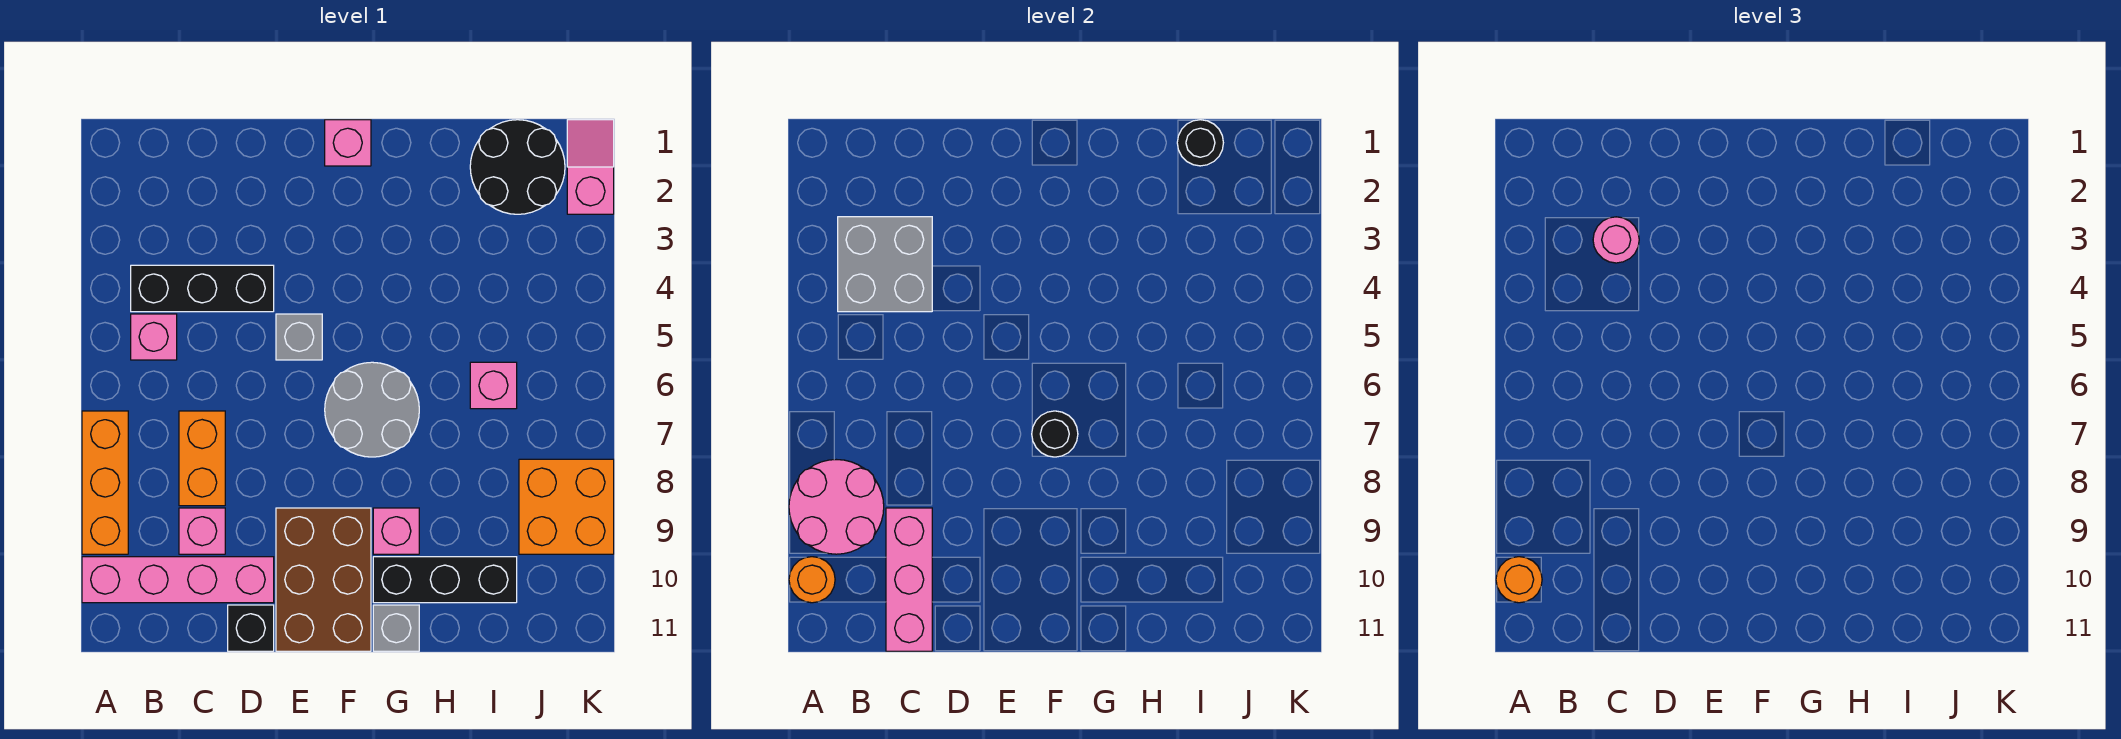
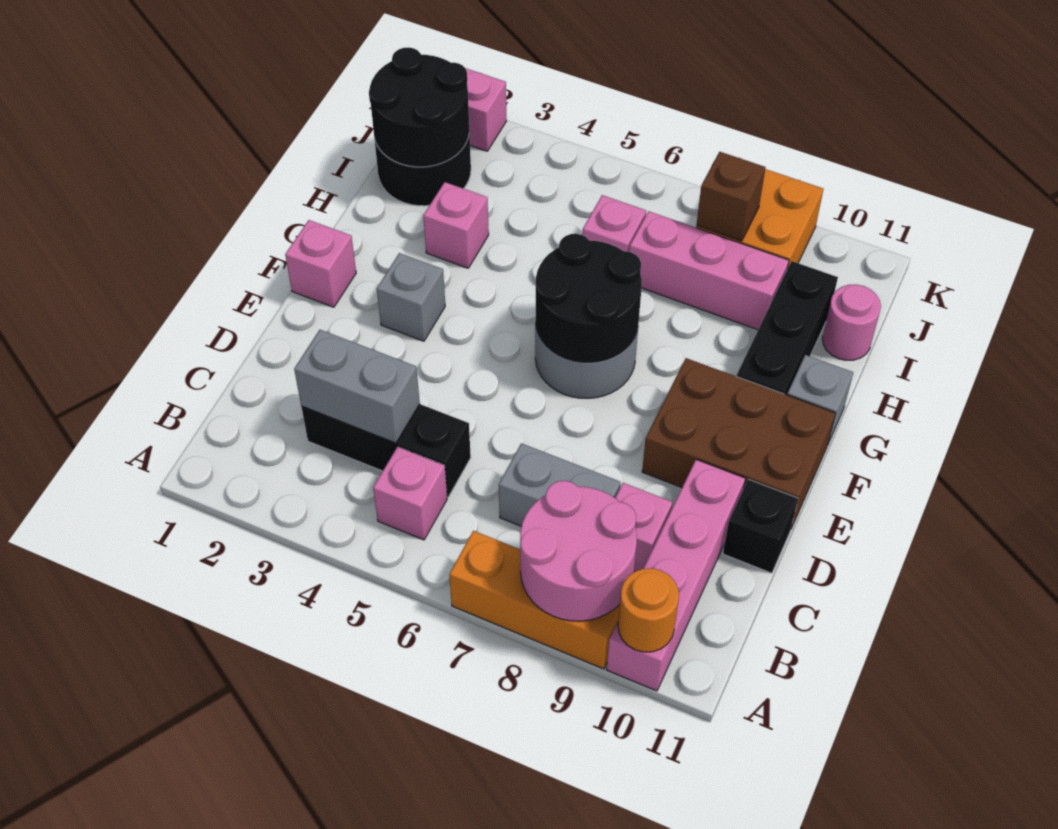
orange 1x1 round brick [1496,557,1542,603] -> none
grey 2x2 brick [838,217,932,312] -> grey 1x2 brick [294,330,420,443]
black 1x3 brick [131,265,274,312] -> black 1x3 brick turned to [301,404,471,497]
pink 1x1 round brick [1593,217,1639,263] -> pink 1x1 round brick moved to [822,284,881,360]
orange 1x2 brick [179,411,225,506] -> grey 1x2 brick [499,443,620,526]
pink 1x3 brick [886,508,932,651] -> pink 1x3 brick moved to [629,211,789,330]
grey 1x1 brick [276,314,322,360] -> grey 1x1 brick moved to [377,253,445,341]
black 1x1 round brick [1032,411,1078,457] -> black 2x2 round brick [535,234,642,362]
pink 1x1 brick [373,508,419,554] -> pink 1x1 brick moved to [423,182,489,268]
black 1x1 round brick [1177,120,1223,166] -> black 2x2 round brick [369,47,469,167]
none -> brown 1x1 brick [697,152,765,241]

